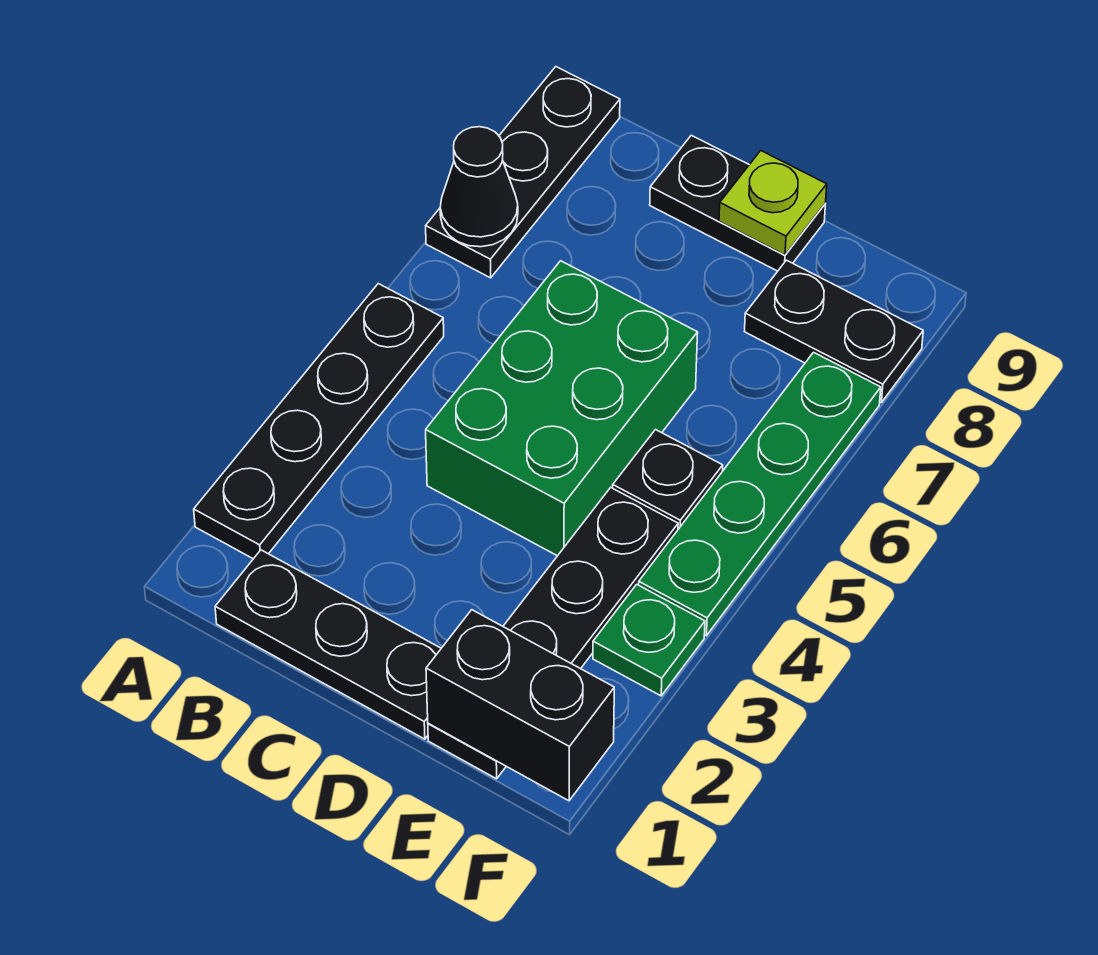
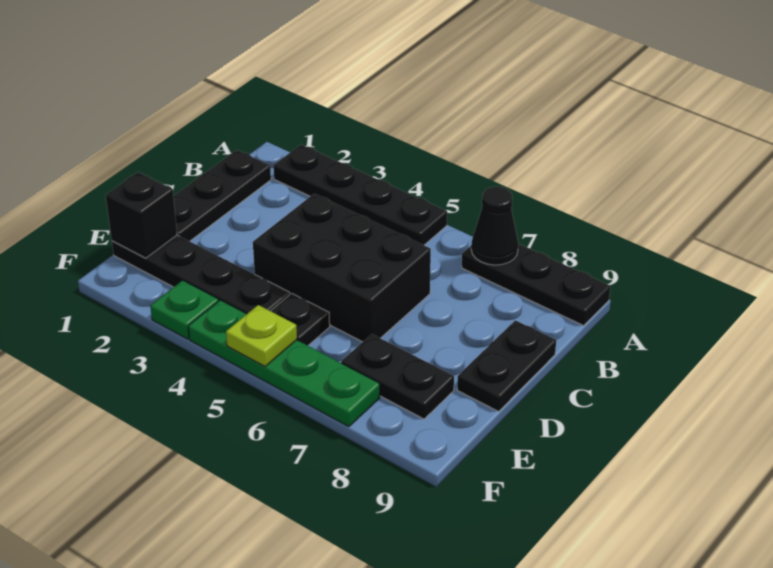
green 2x3 brick [426,261,698,556] -> black 2x3 brick [253,194,431,342]
lime 1x1 plate [719,151,827,255] -> lime 1x1 plate moved to [226,305,297,367]
black 1x2 brick [426,610,614,801] -> black 1x1 brick [106,172,177,258]
black 1x2 plate [745,260,923,402] -> black 1x2 plate turned to [341,334,454,419]

